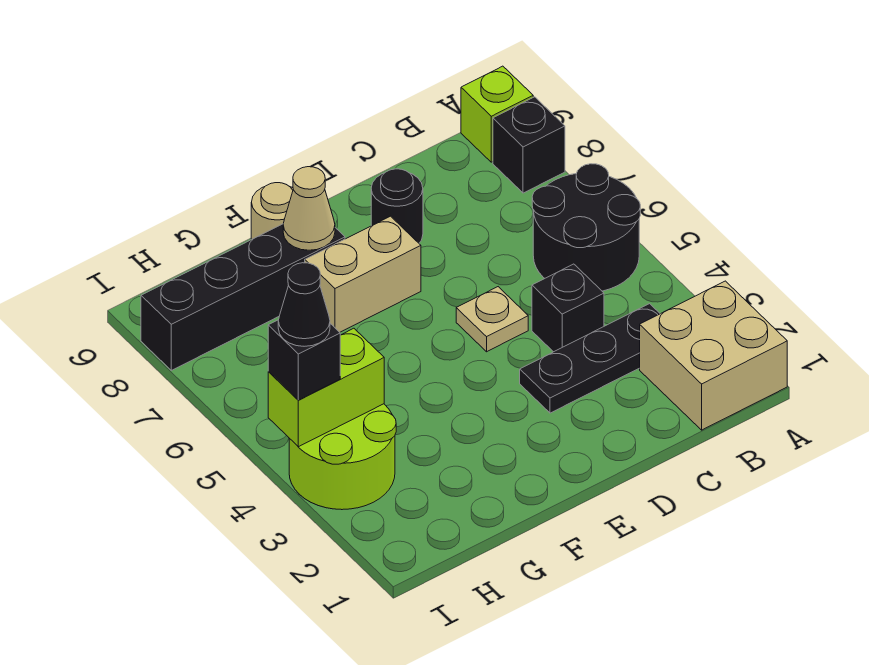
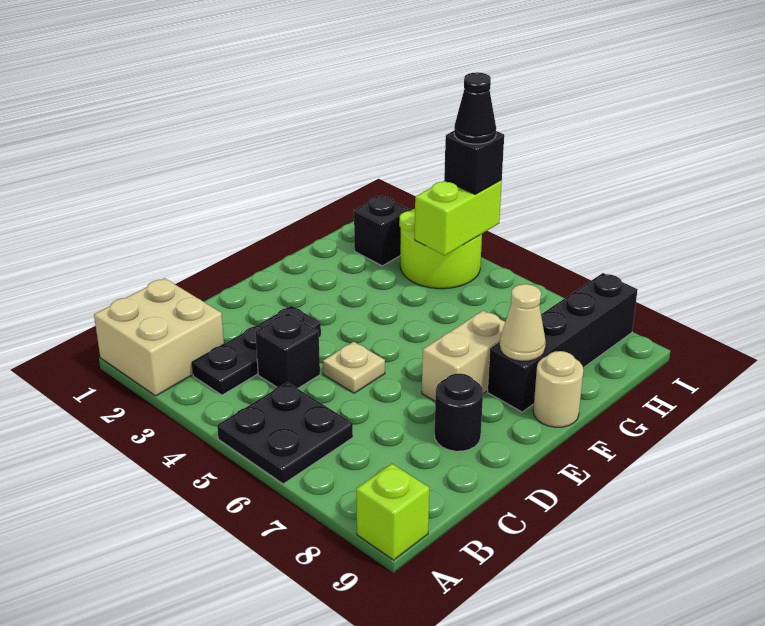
black 2x2 round brick [532,164,640,291] -> black 2x2 plate [217,382,353,484]
black 1x1 brick [493,97,565,193] -> black 1x1 brick moved to [354,196,409,266]

